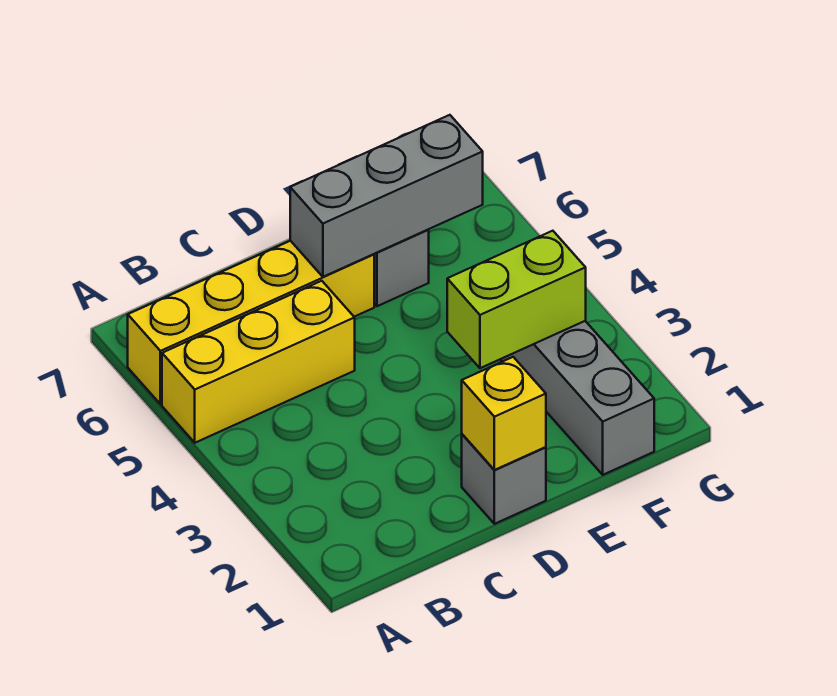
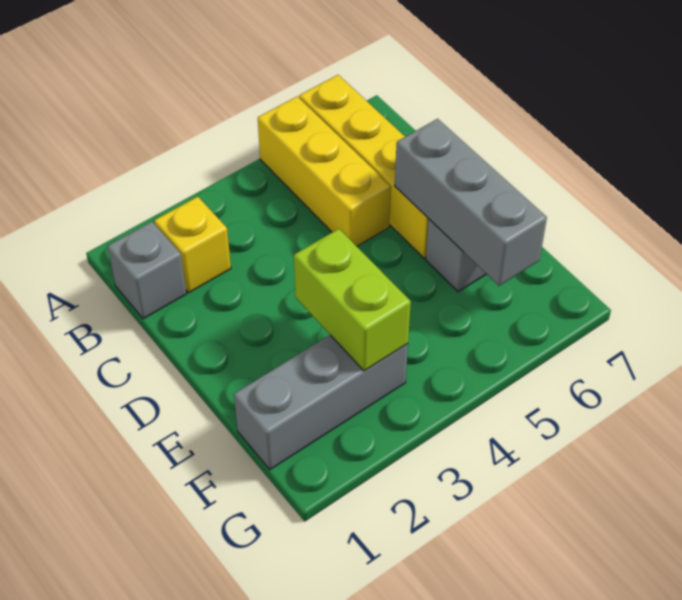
grey 1x1 brick [462,434,546,524] -> grey 1x1 brick moved to [108,222,186,319]
yellow 1x1 brick [462,357,546,470] -> yellow 1x1 brick moved to [155,197,231,292]

